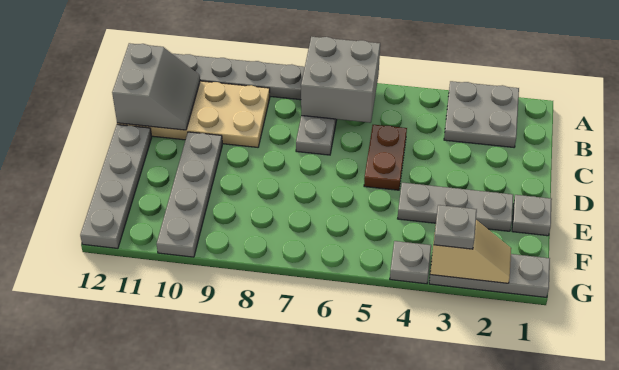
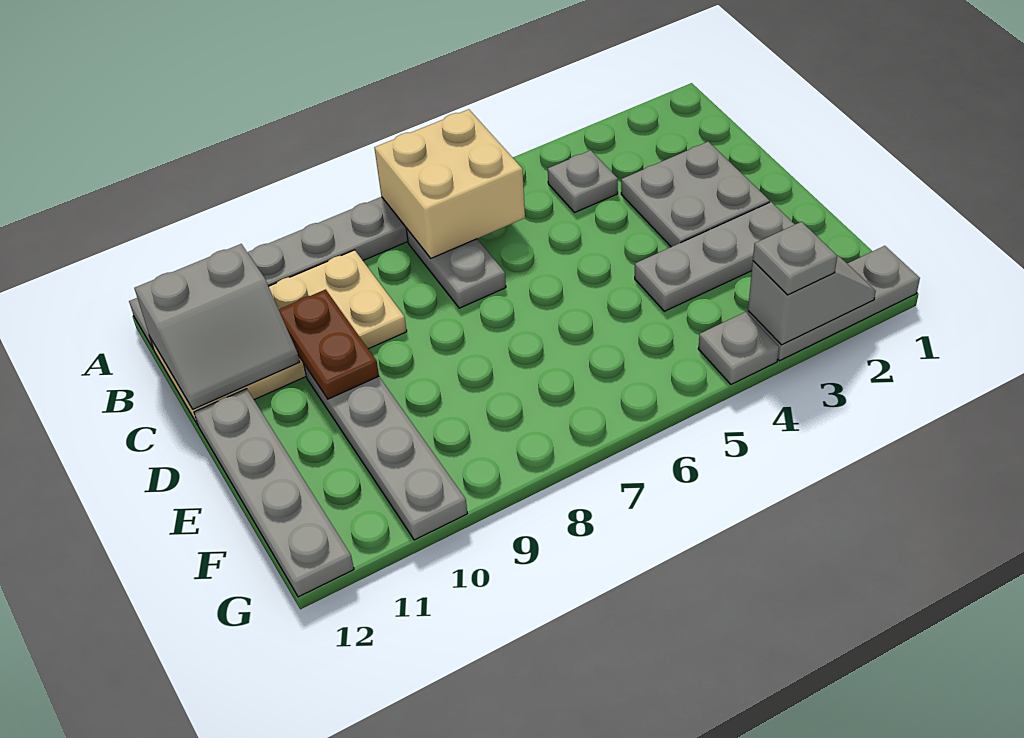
grey 2x2 plate [444,81,519,147] -> grey 2x2 plate moved to [621,142,770,247]
grey 2x2 brick [301,36,380,123] -> tan 2x2 brick [375,109,525,258]
grey 2x2 slope [112,43,200,130] -> grey 2x2 slope turned to [134,244,300,409]
brown 1x2 plate [364,125,407,190] -> brown 1x2 plate moved to [279,290,379,399]
grey 1x1 plate [512,195,552,236] -> grey 1x1 plate moved to [548,150,618,212]
tan 1x2 slope [430,220,511,283] -> grey 1x2 slope [748,256,876,345]

